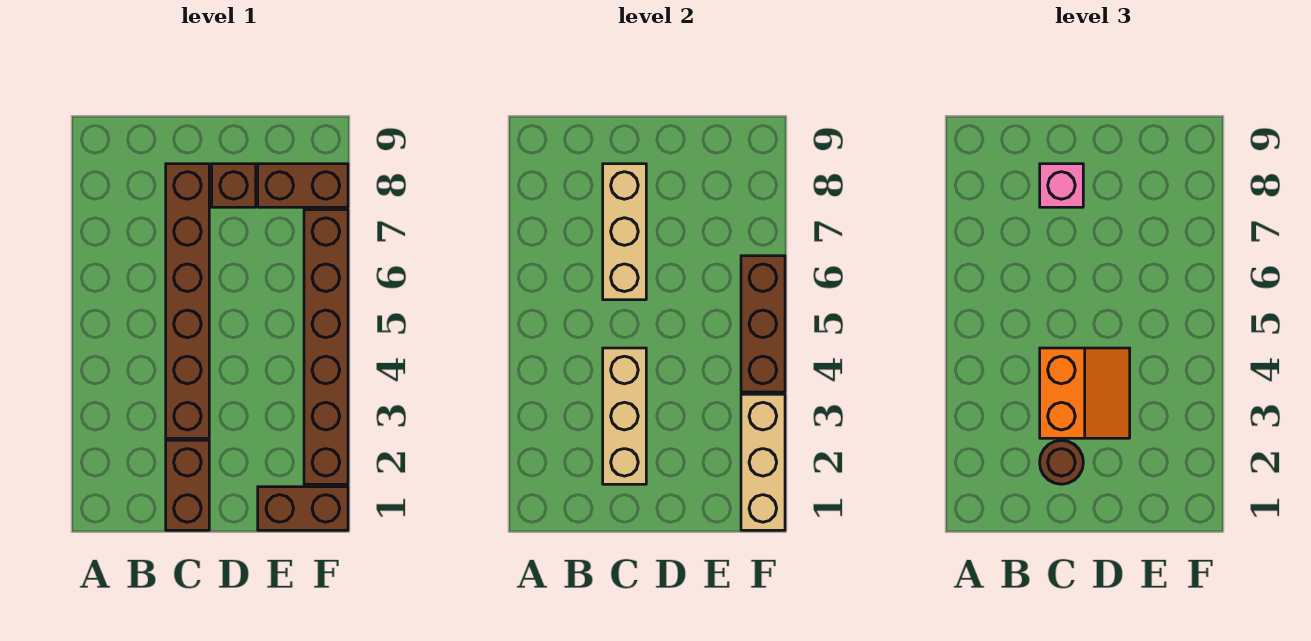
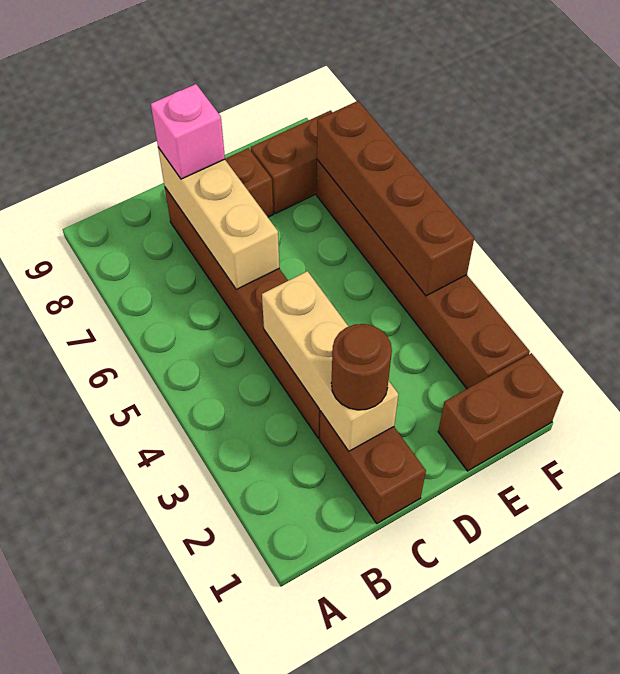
orange 2x2 slope [1040,348,1130,438] -> none
tan 1x3 brick [741,394,785,530] -> none
brown 1x3 brick [741,256,785,392] -> brown 1x4 brick [317,101,474,296]

